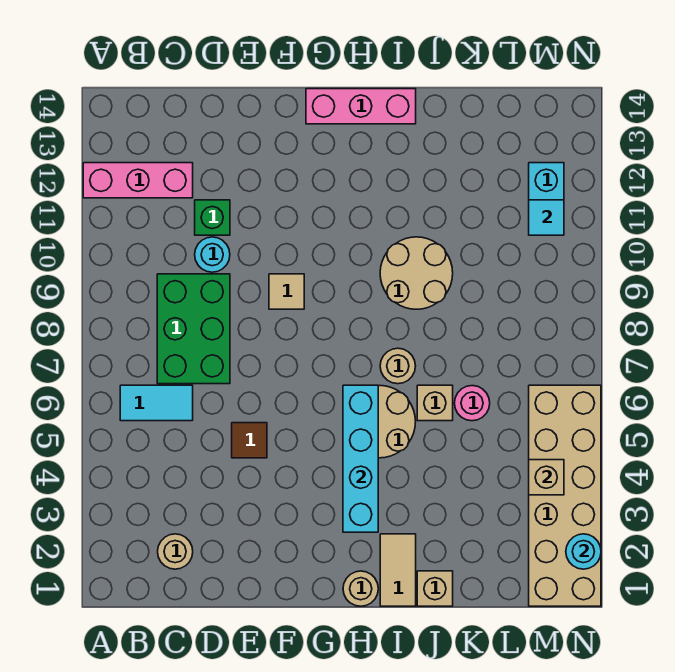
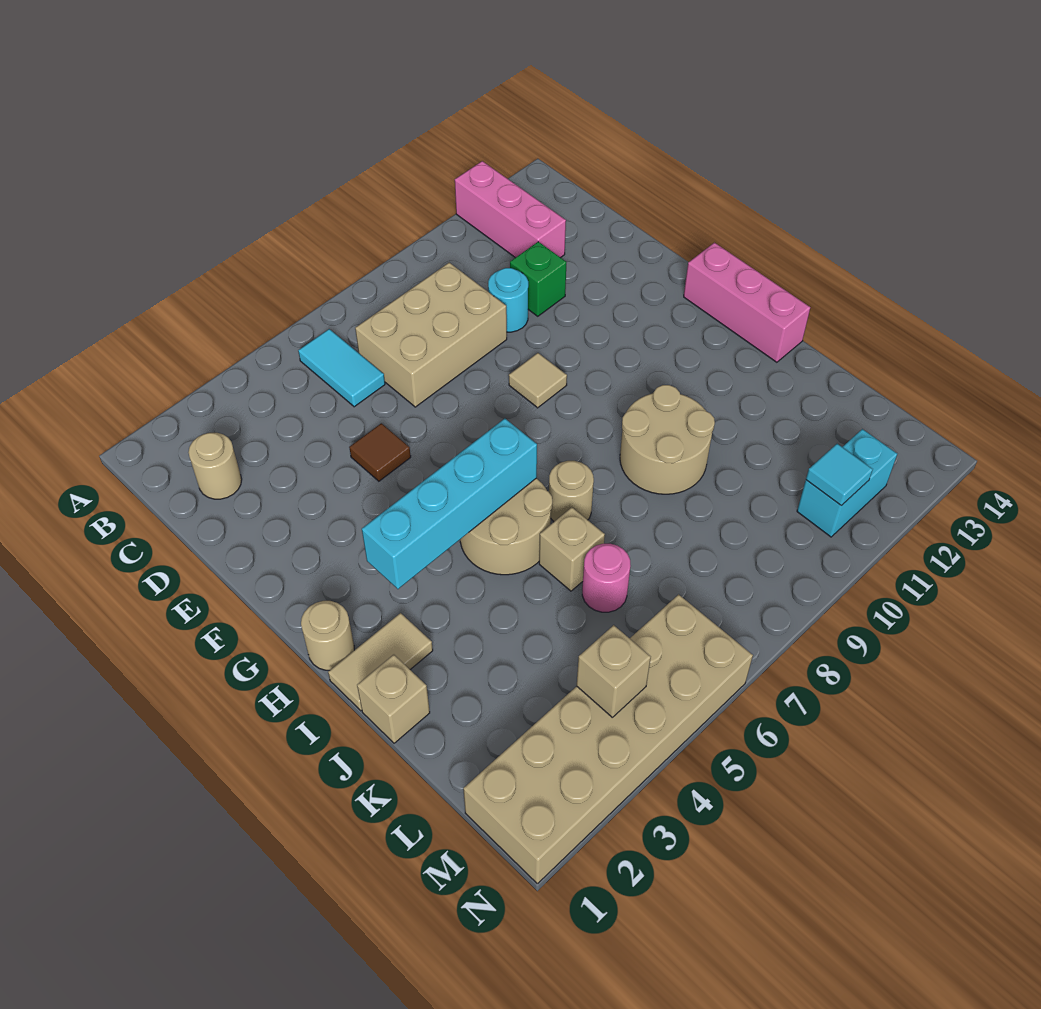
green 2x3 brick [157,274,230,384] -> tan 2x3 brick [355,263,507,407]
cyan 1x1 round brick [566,534,601,569] -> none

